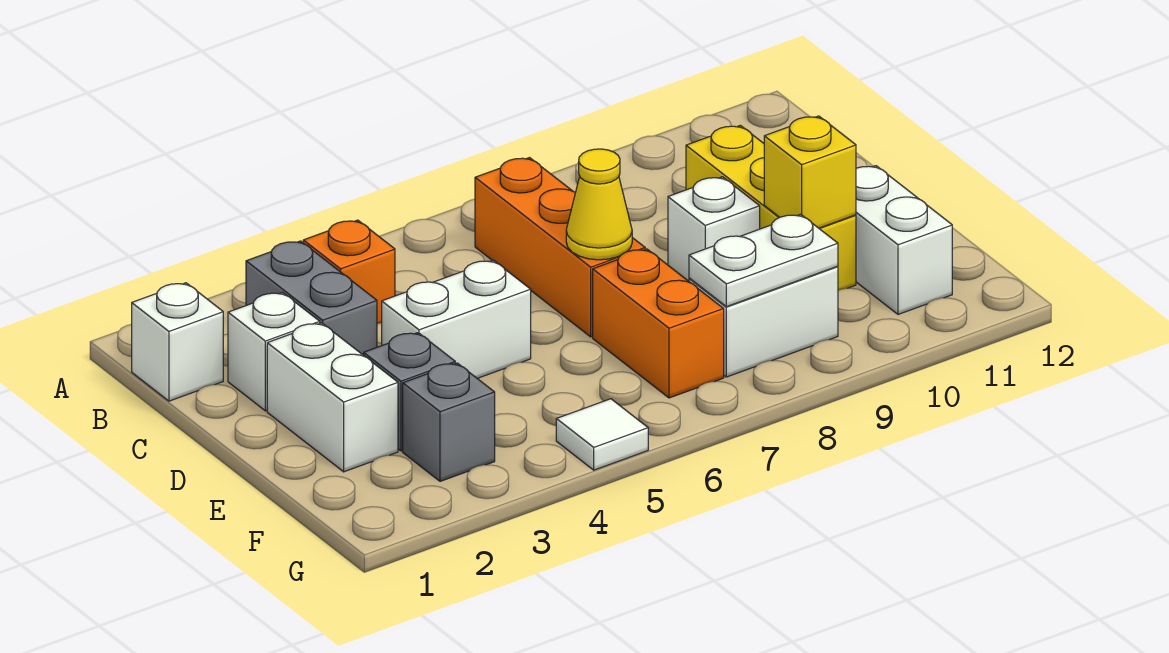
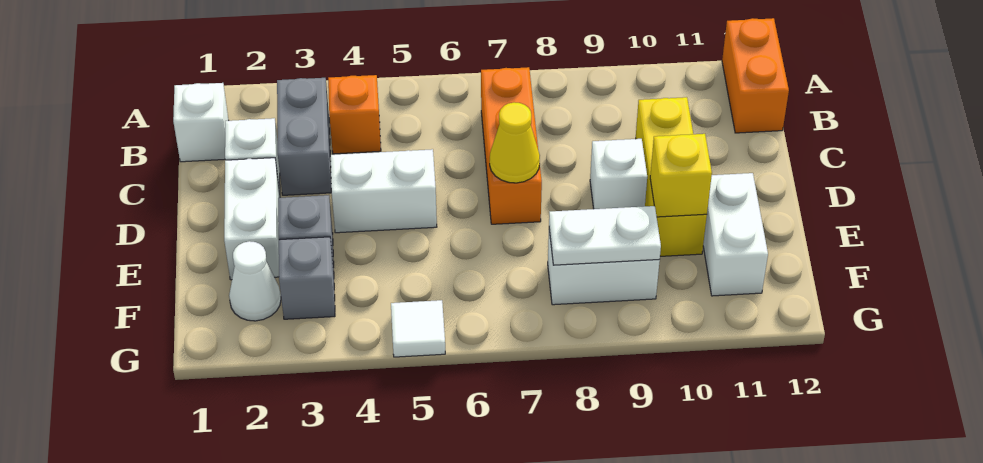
orange 1x2 brick [593,249,724,398] -> orange 1x2 brick moved to [722,18,789,133]
none -> white 1x1 cone [229,241,281,321]

